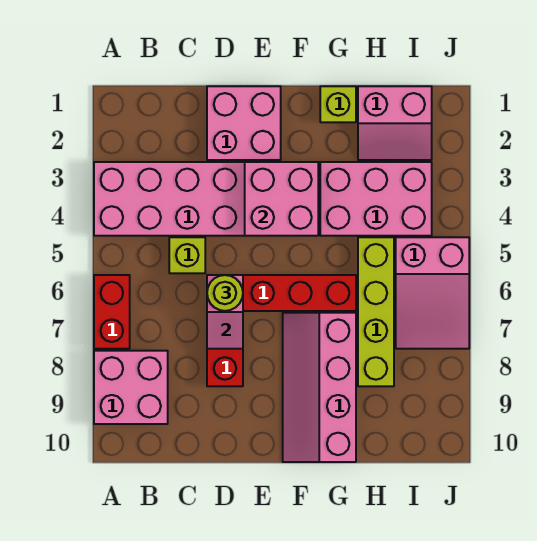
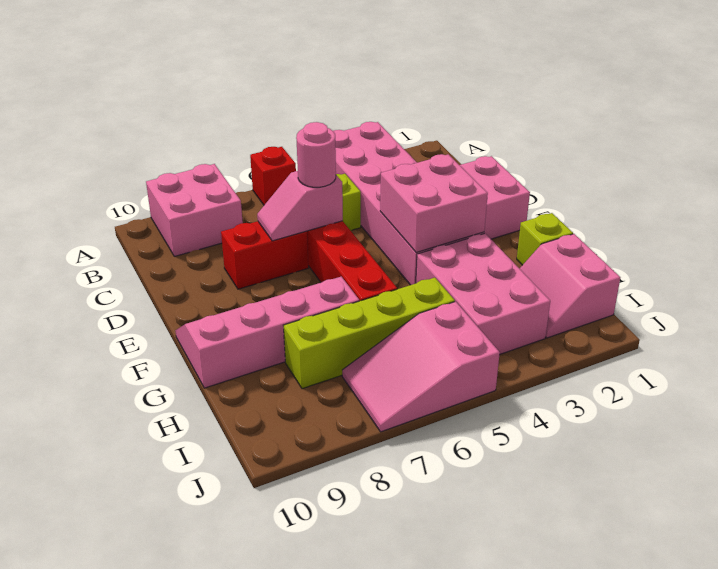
red 1x2 brick [94,275,130,349] -> red 1x1 brick [250,147,296,205]
lime 1x1 round brick [207,275,243,311] -> pink 1x1 round brick [296,122,336,187]

